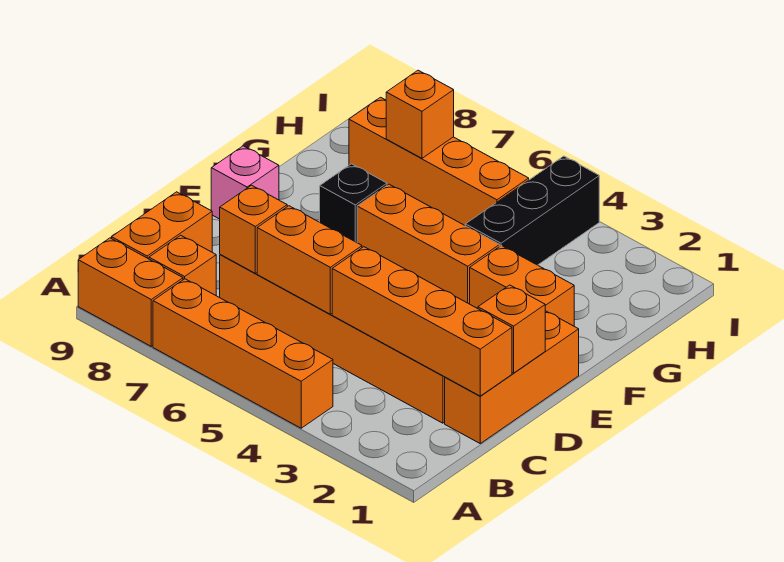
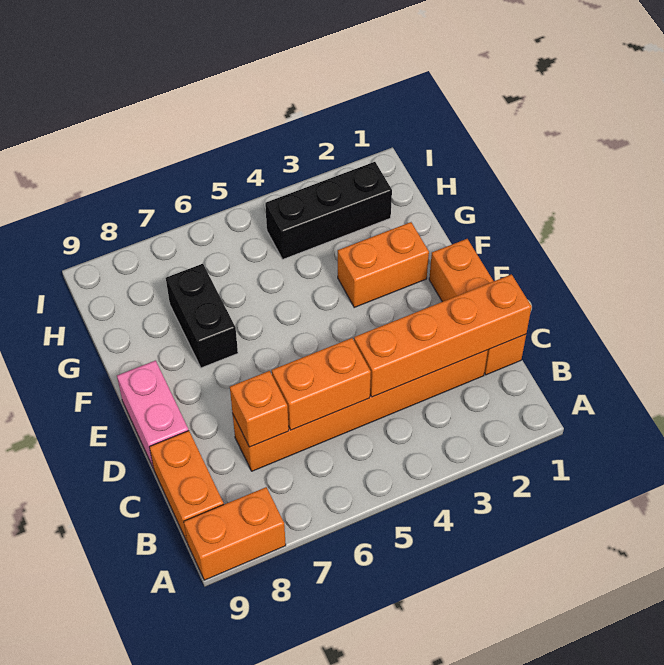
orange 1x4 brick [153,279,333,428] -> none
orange 1x1 brick [149,235,216,295] -> none
orange 1x1 brick [478,285,545,373] -> none
pink 1x1 brick [211,146,279,219] -> pink 1x2 brick [117,360,189,469]
orange 1x3 brick [357,184,500,304] -> none
black 1x1 brick [320,164,387,243] -> black 1x2 brick [166,264,238,368]
black 1x3 brick [465,156,599,265] -> black 1x3 brick turned to [265,162,392,259]
orange 1x4 brick [349,97,529,225] -> none
orange 1x1 brick [386,70,454,158] -> none

